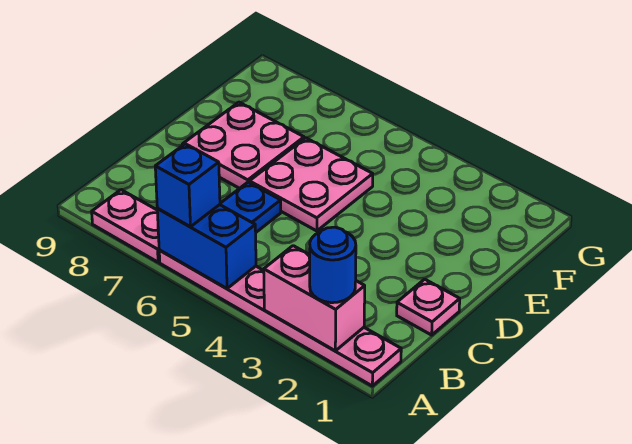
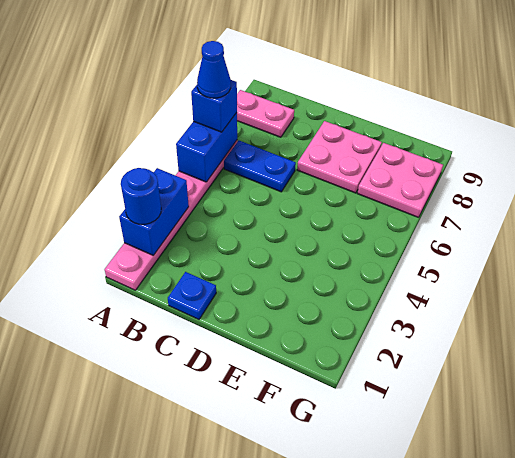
pink 1x2 brick [264,246,365,351] -> blue 1x2 brick [119,168,189,255]
none -> blue 1x1 cone [197,41,231,98]
pink 1x2 plate [92,190,160,262] -> pink 1x2 plate turned to [237,90,294,137]
pink 1x1 plate [397,279,460,335] -> blue 1x1 plate [168,272,216,319]
pink 2x2 plate [249,138,373,231] -> pink 2x2 plate moved to [357,143,443,217]

